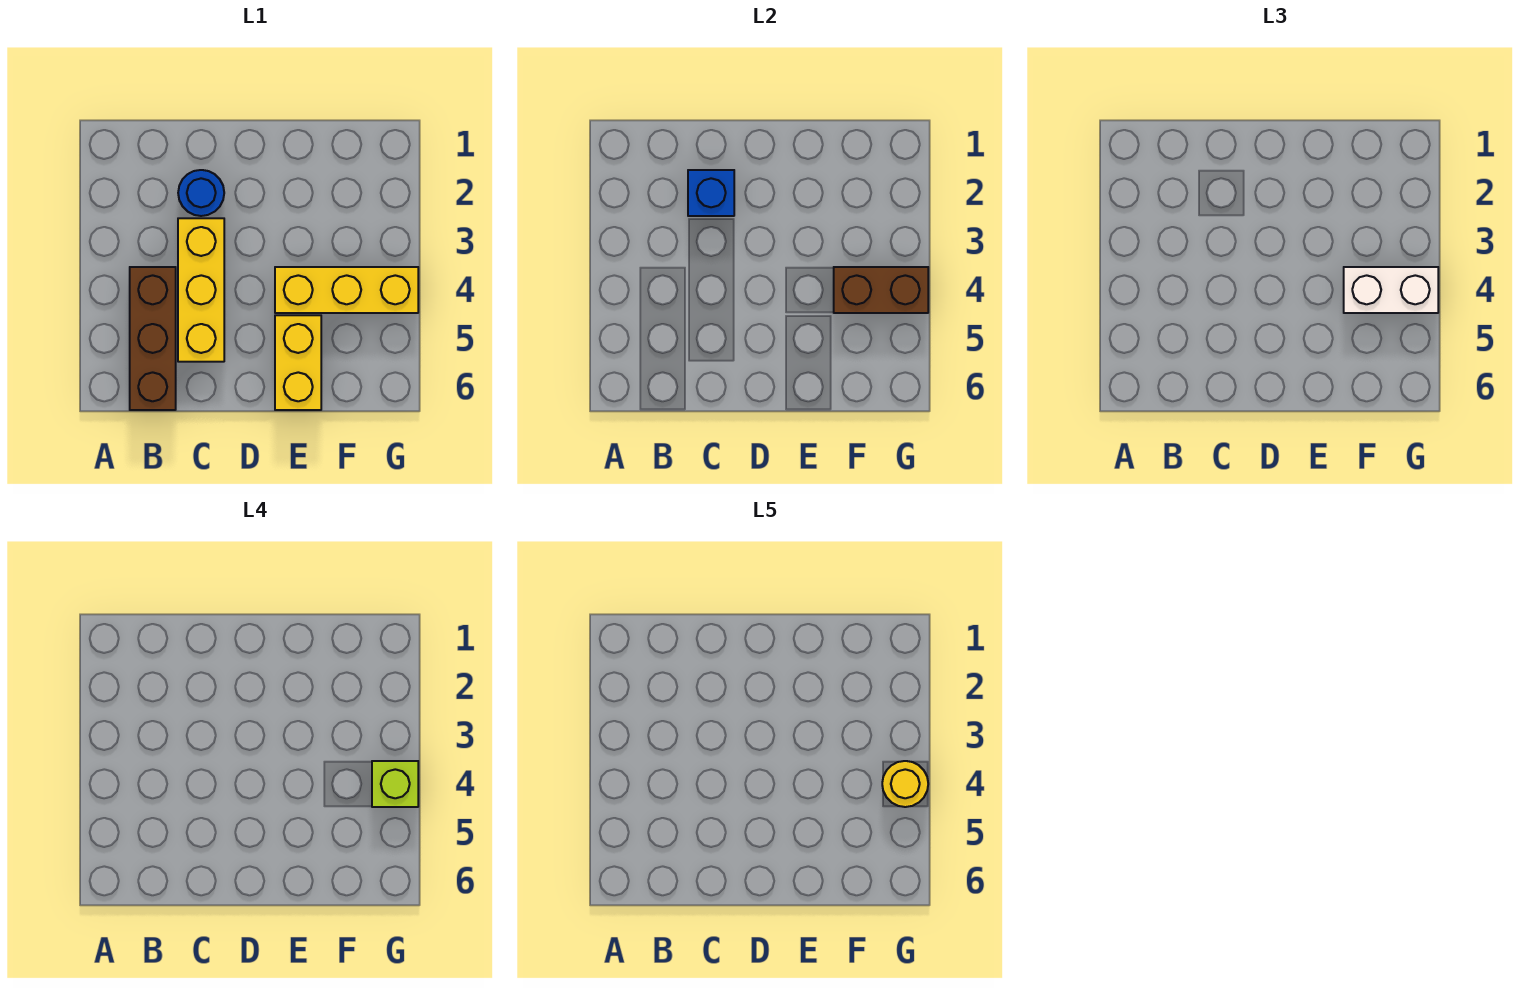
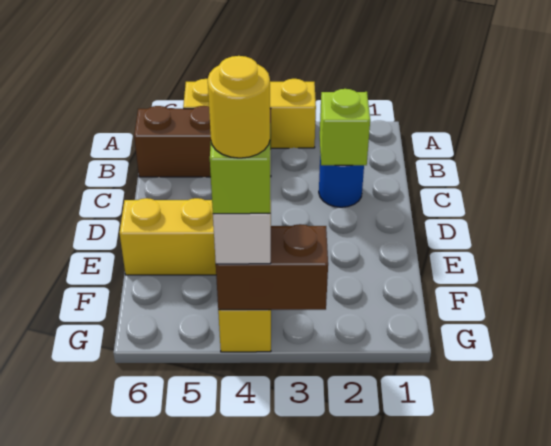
blue 1x1 brick [688,170,734,216] -> lime 1x1 brick [320,89,370,165]
yellow 1x3 brick [178,218,224,362] -> yellow 1x3 brick moved to [183,79,316,148]
brown 1x2 brick [834,267,928,313] -> brown 1x2 brick turned to [216,224,328,310]

